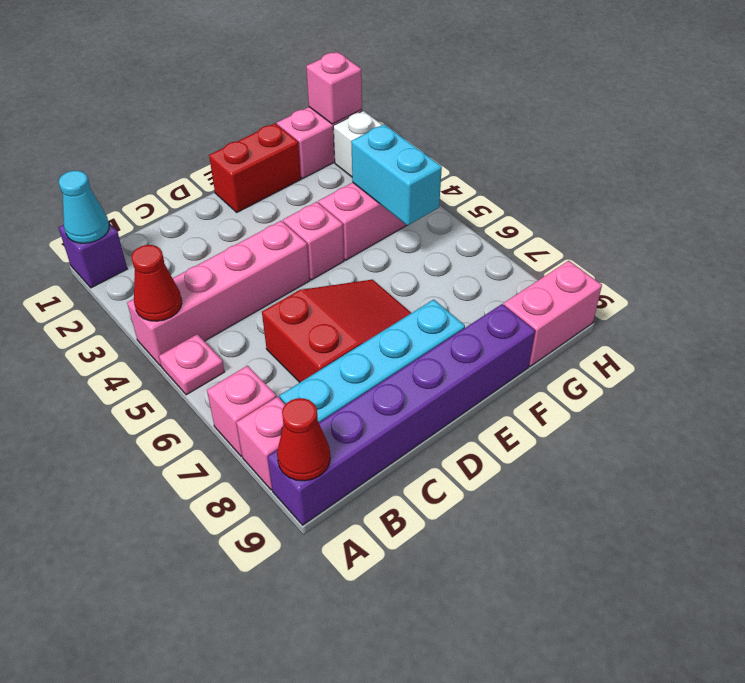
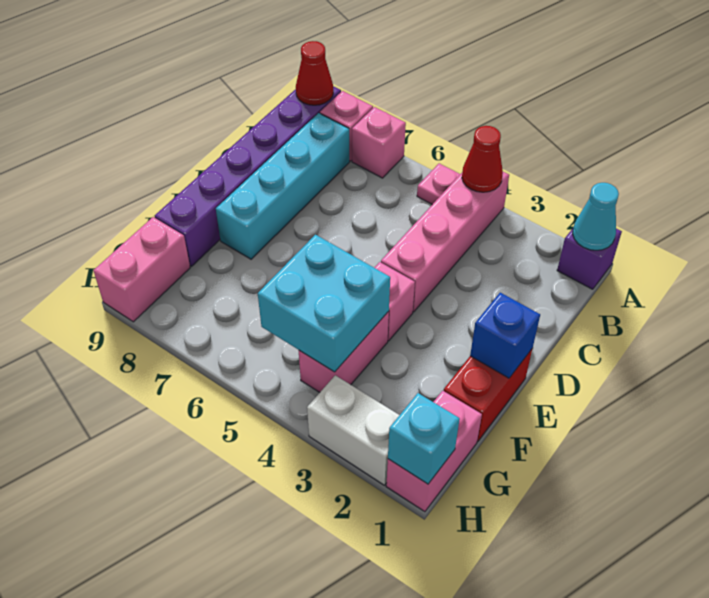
red 2x3 slope [262,280,411,382] -> none
none -> blue 1x1 brick [470,293,540,378]
cyan 1x2 brick [351,124,442,226] -> cyan 2x2 brick [258,235,390,372]
pink 1x1 brick [306,52,362,124] -> cyan 1x1 brick [388,393,460,484]

